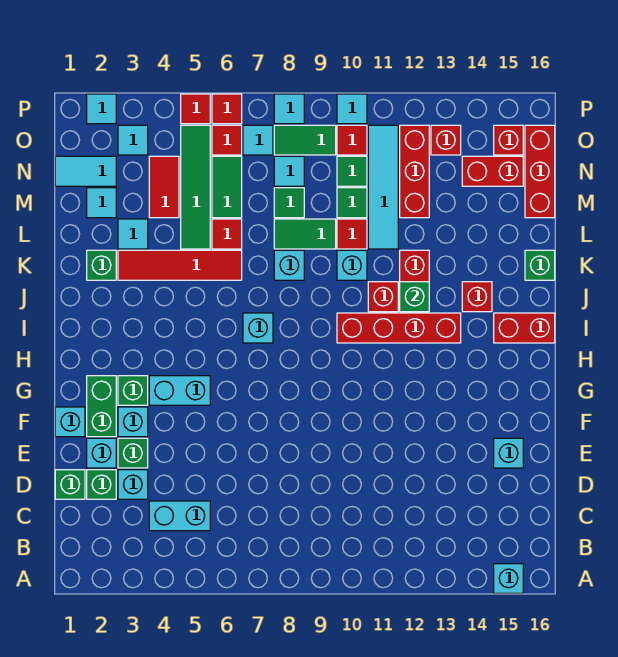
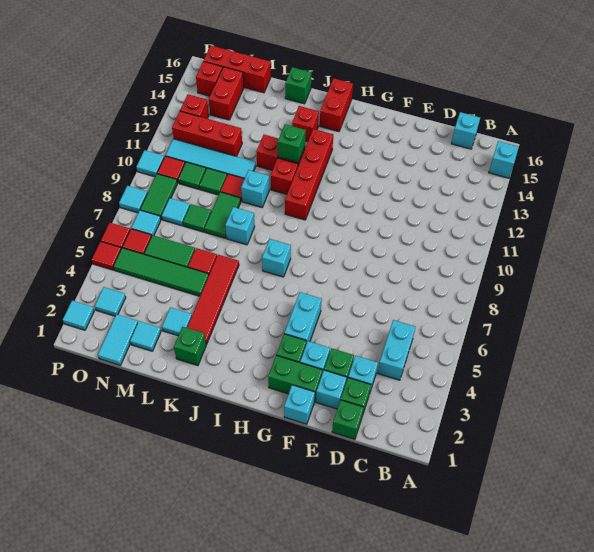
cyan 1x1 brick [494,438,523,468] -> cyan 1x1 brick moved to [451,112,480,149]
red 1x2 tile [149,156,179,218] -> none

